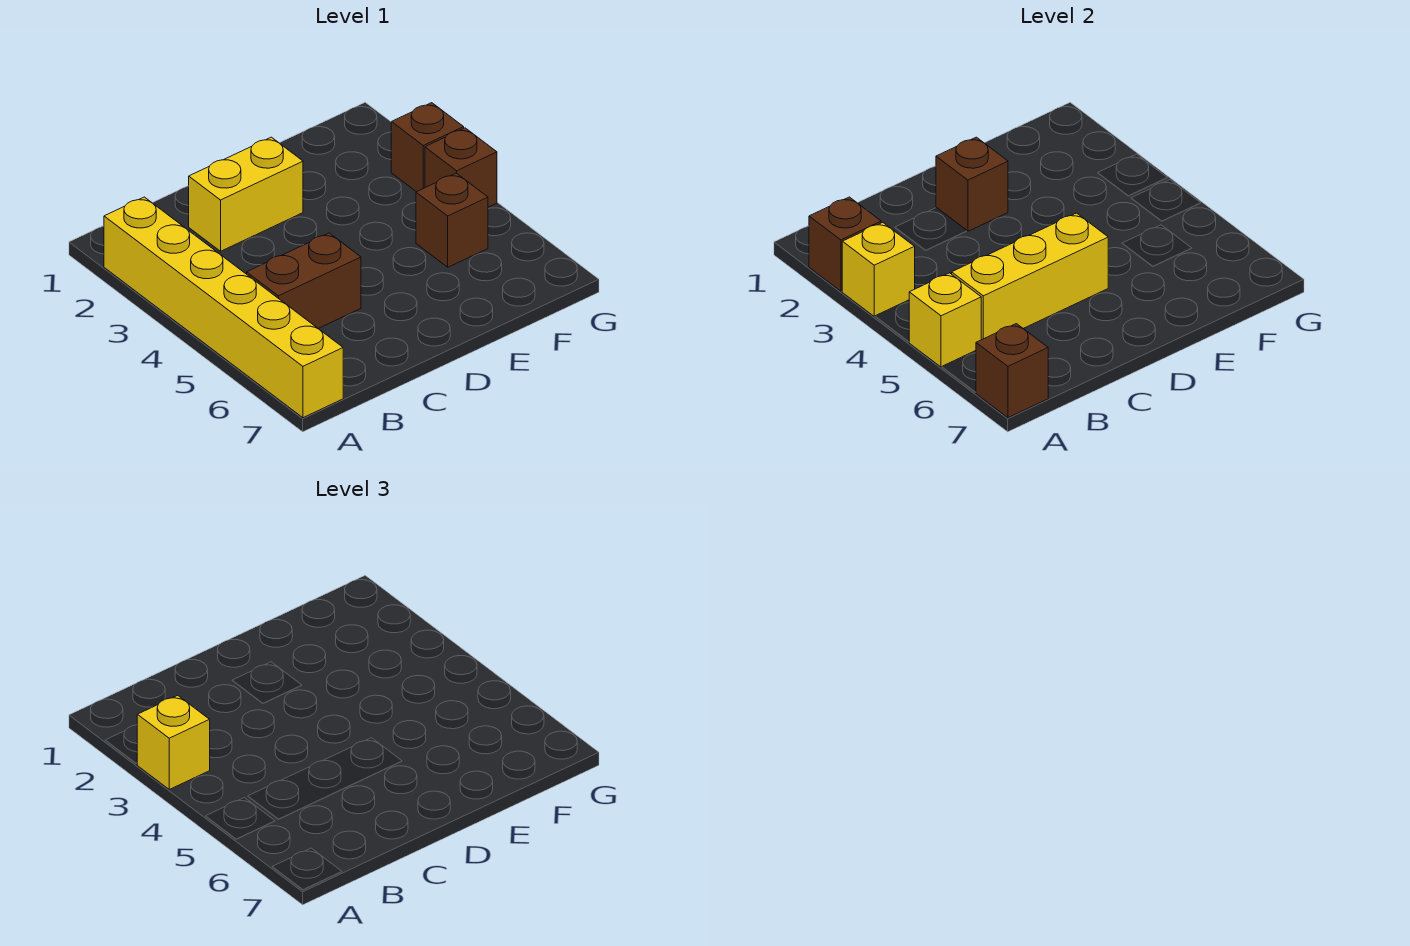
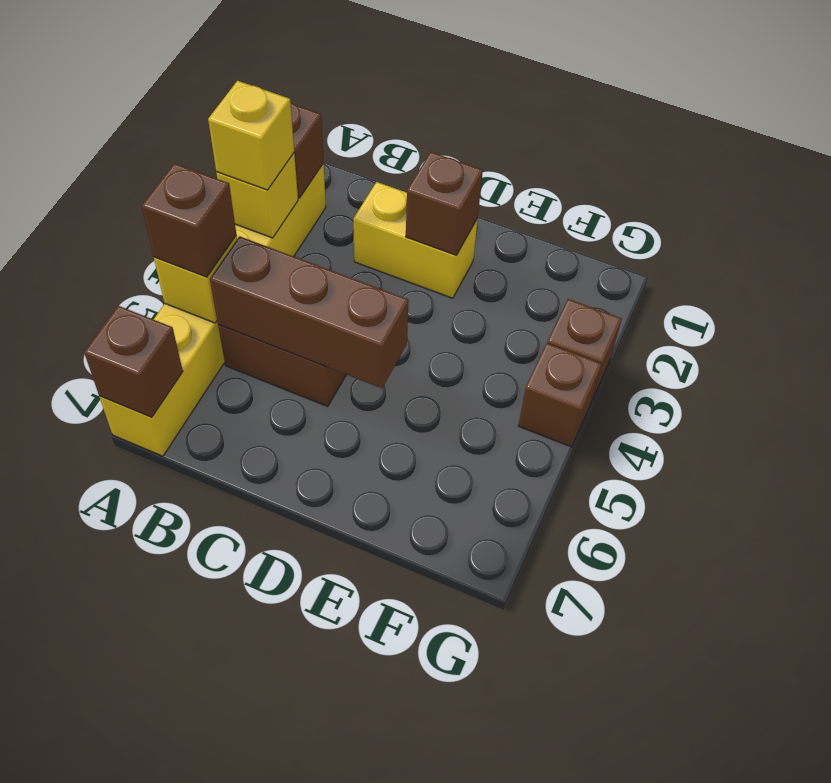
yellow 1x3 brick [952,213,1108,340] -> brown 1x3 brick [210,236,409,388]
brown 1x1 brick [416,173,488,267] -> brown 1x1 brick moved to [142,163,236,277]

